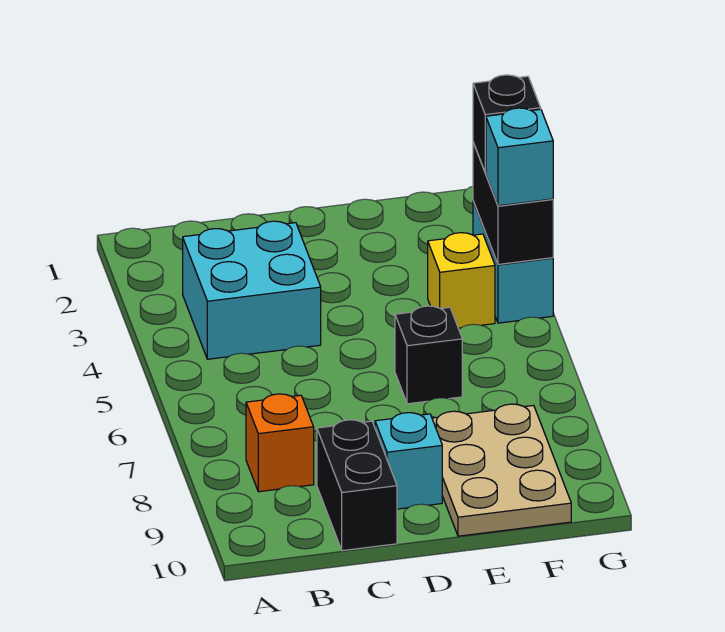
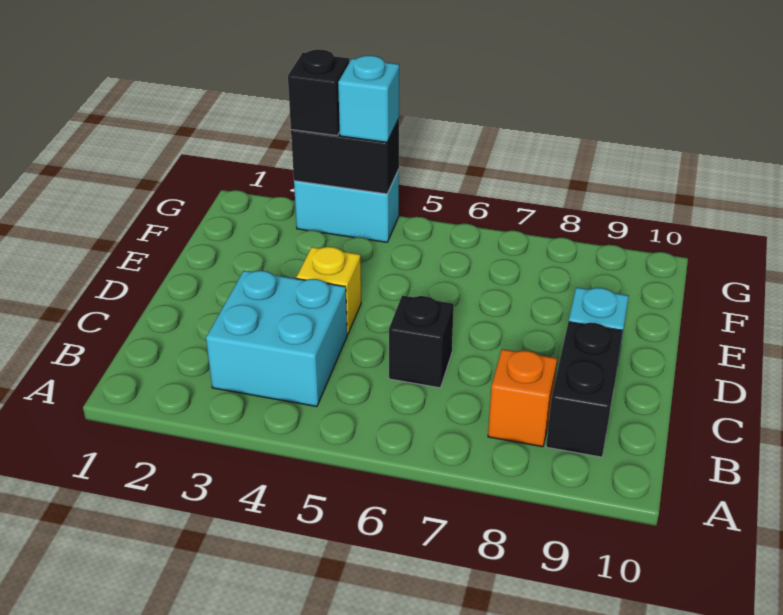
black 1x2 brick [317,420,397,551] -> black 1x2 brick turned to [546,322,623,457]
black 1x1 brick [395,306,462,404] -> black 1x1 brick moved to [389,296,454,388]
tan 2x3 plate [432,404,571,536] -> none
yellow 1x1 brick [428,233,495,328] -> yellow 1x1 brick moved to [296,247,361,335]

